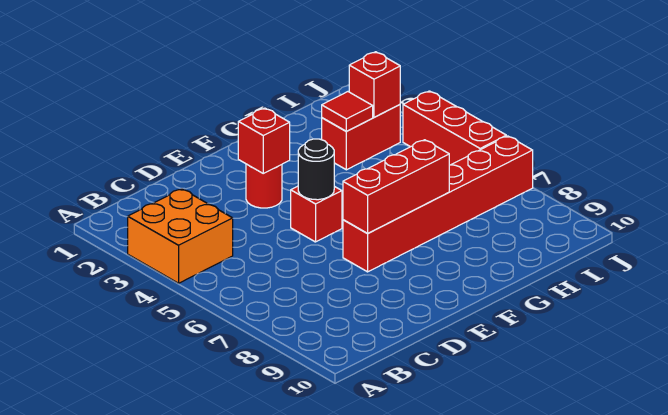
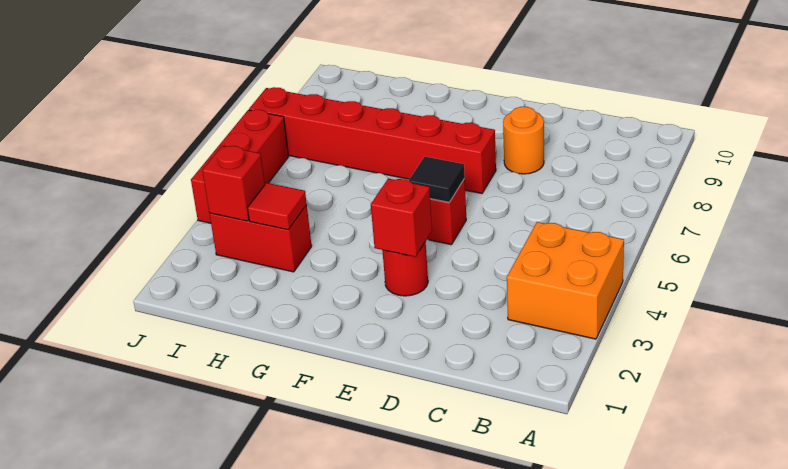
none -> orange 1x1 round brick [503,107,544,174]
black 1x1 round brick [298,139,334,200] -> black 1x1 tile [409,157,465,202]
red 1x3 brick [343,140,449,233] -> none

